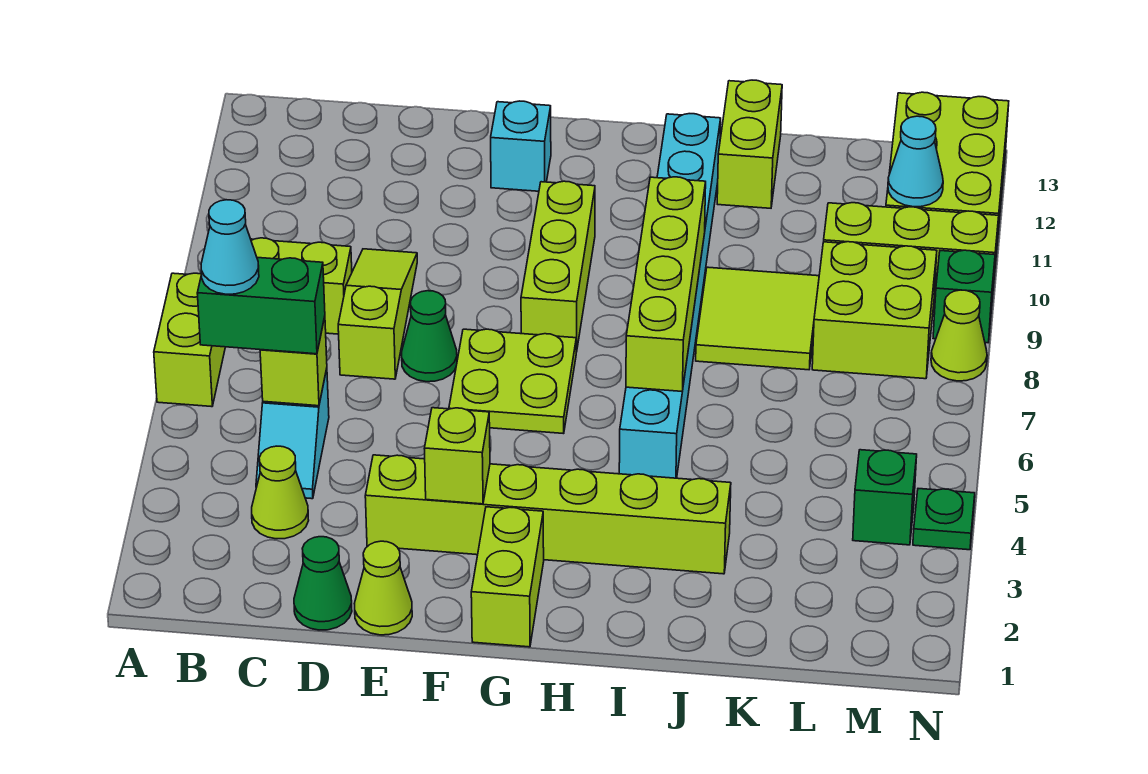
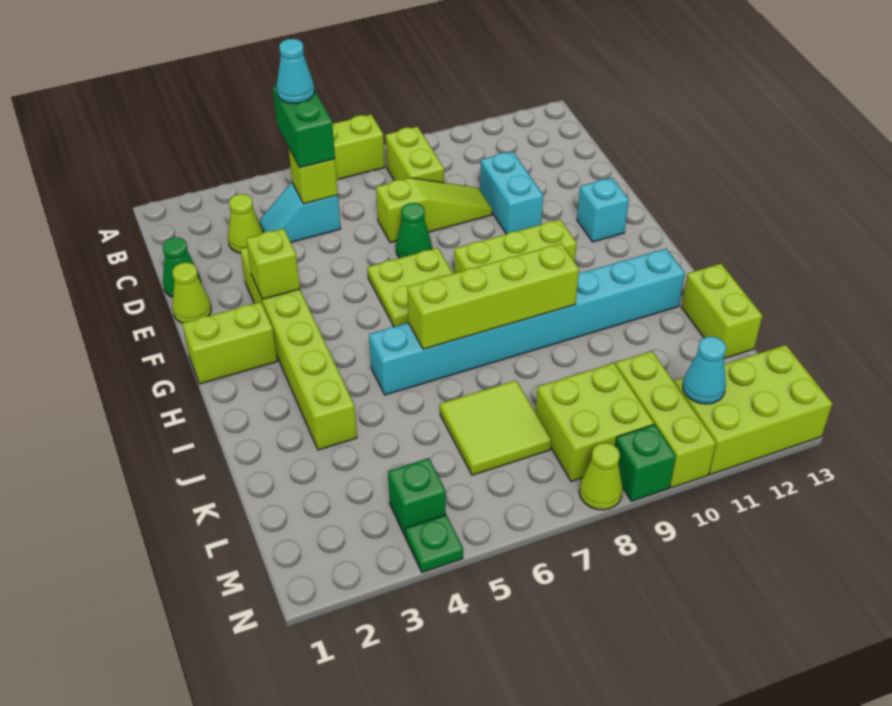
none -> cyan 1x2 brick [480,152,543,234]
lime 2x2 tile [696,267,819,370] -> lime 2x2 tile moved to [440,380,551,475]
lime 1x2 brick [717,80,782,208] -> lime 1x2 brick turned to [681,264,762,359]

